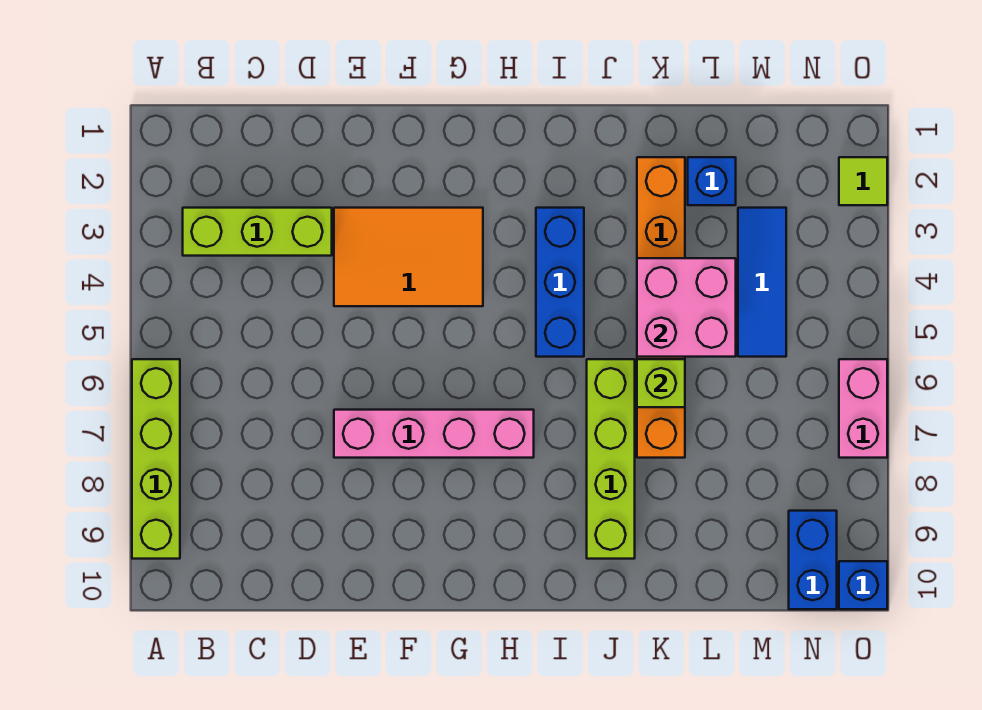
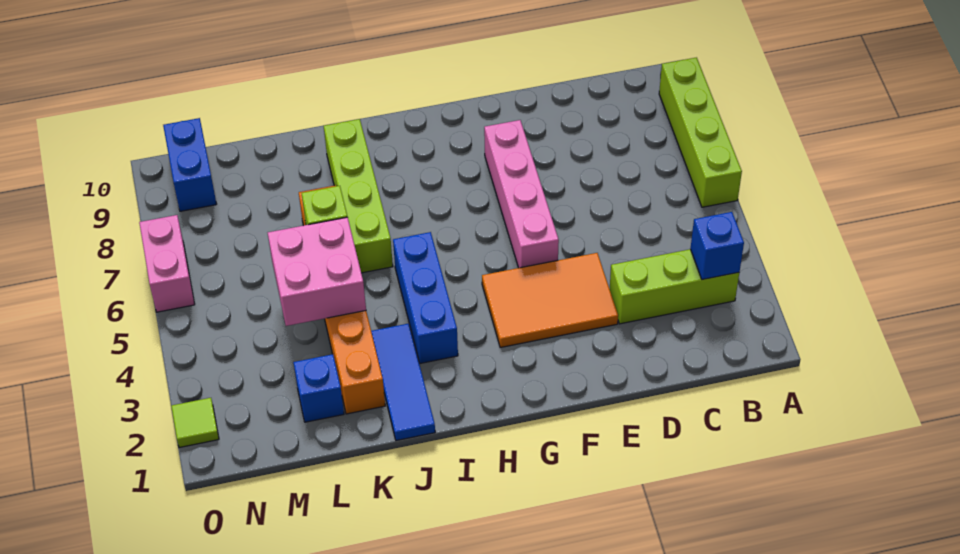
pink 1x4 brick [334,410,534,458] -> pink 1x4 brick turned to [484,120,559,268]
blue 1x3 tile [738,208,786,357] -> blue 1x3 tile moved to [371,323,435,441]
blue 1x1 brick [839,561,887,609] -> blue 1x1 brick moved to [690,212,744,280]

